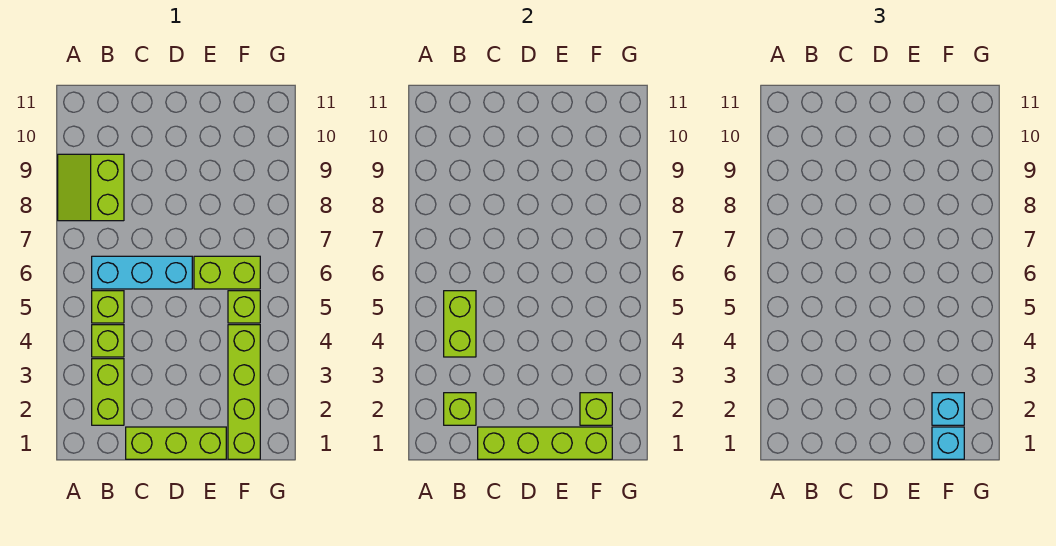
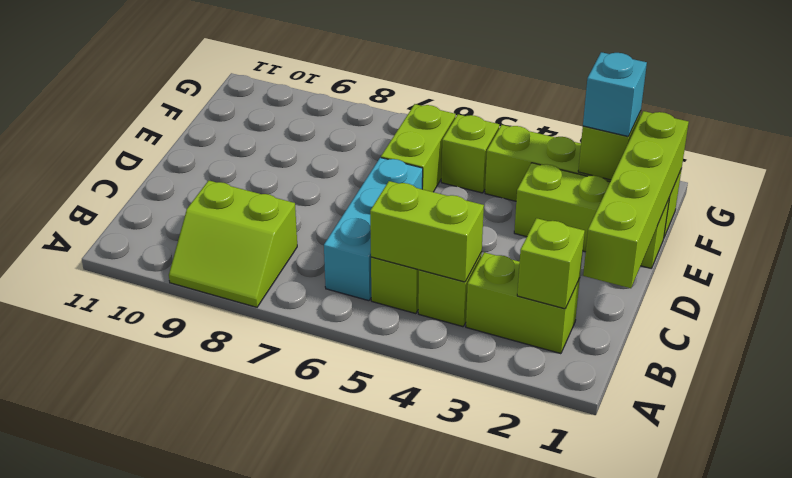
lime 1x3 brick [126,427,226,459] -> lime 1x3 brick turned to [514,163,670,268]
cyan 1x1 brick [932,427,964,459] -> none

